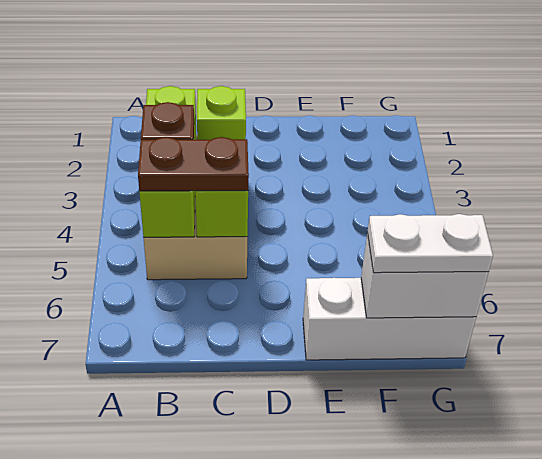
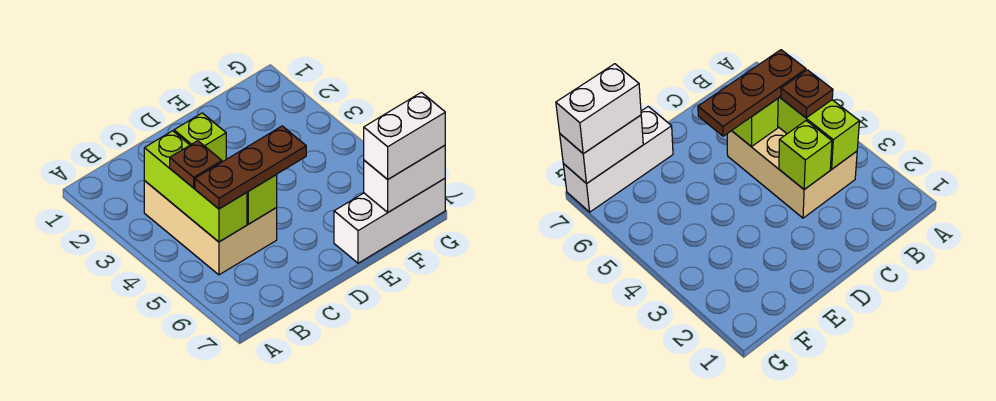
brown 1x2 plate [138,137,249,191] -> brown 1x3 plate [195,126,306,209]
white 1x2 plate [367,214,493,273] -> white 1x2 brick [364,92,445,179]

